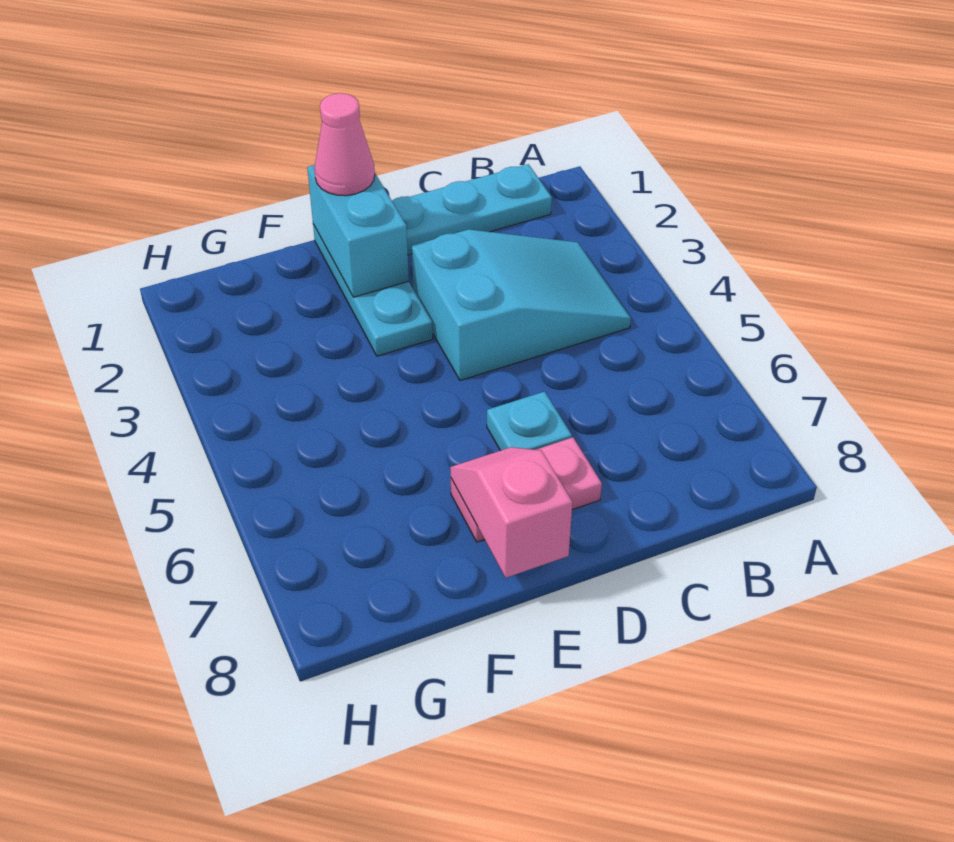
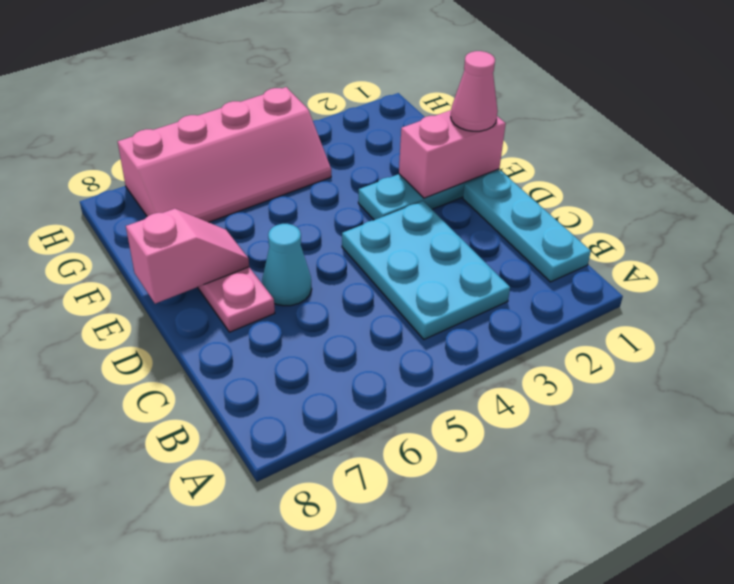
cyan 2x3 slope [411,230,631,380] -> cyan 2x3 plate [342,201,510,339]
cyan 1x1 plate [487,392,572,451] -> cyan 1x1 cone [262,224,312,306]
cyan 1x2 brick [307,165,409,297] -> pink 1x2 brick [399,110,506,198]
none -> pink 2x4 slope [118,87,331,222]

